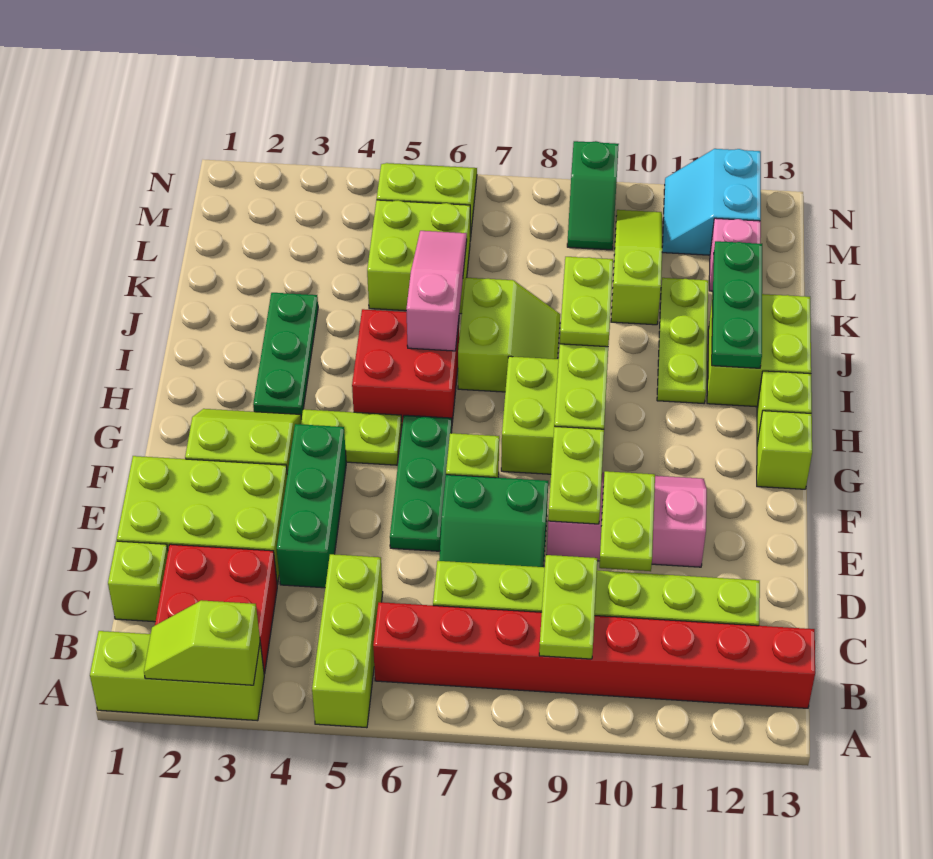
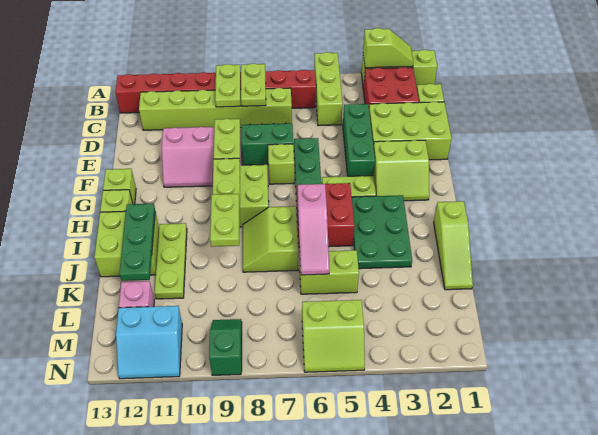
lime 1x2 plate [599,471,655,571] -> lime 1x2 plate moved to [241,63,266,106]
green 1x3 plate [253,293,318,419] -> green 2x3 plate [352,195,412,269]
lime 2x2 brick [367,200,470,314] -> lime 1x2 brick [300,250,359,294]
lime 1x3 slope [611,210,662,325] -> lime 1x3 slope moved to [434,201,473,290]
cyan 2x2 slope [662,149,761,255] -> cyan 2x2 slope turned to [116,306,182,379]

